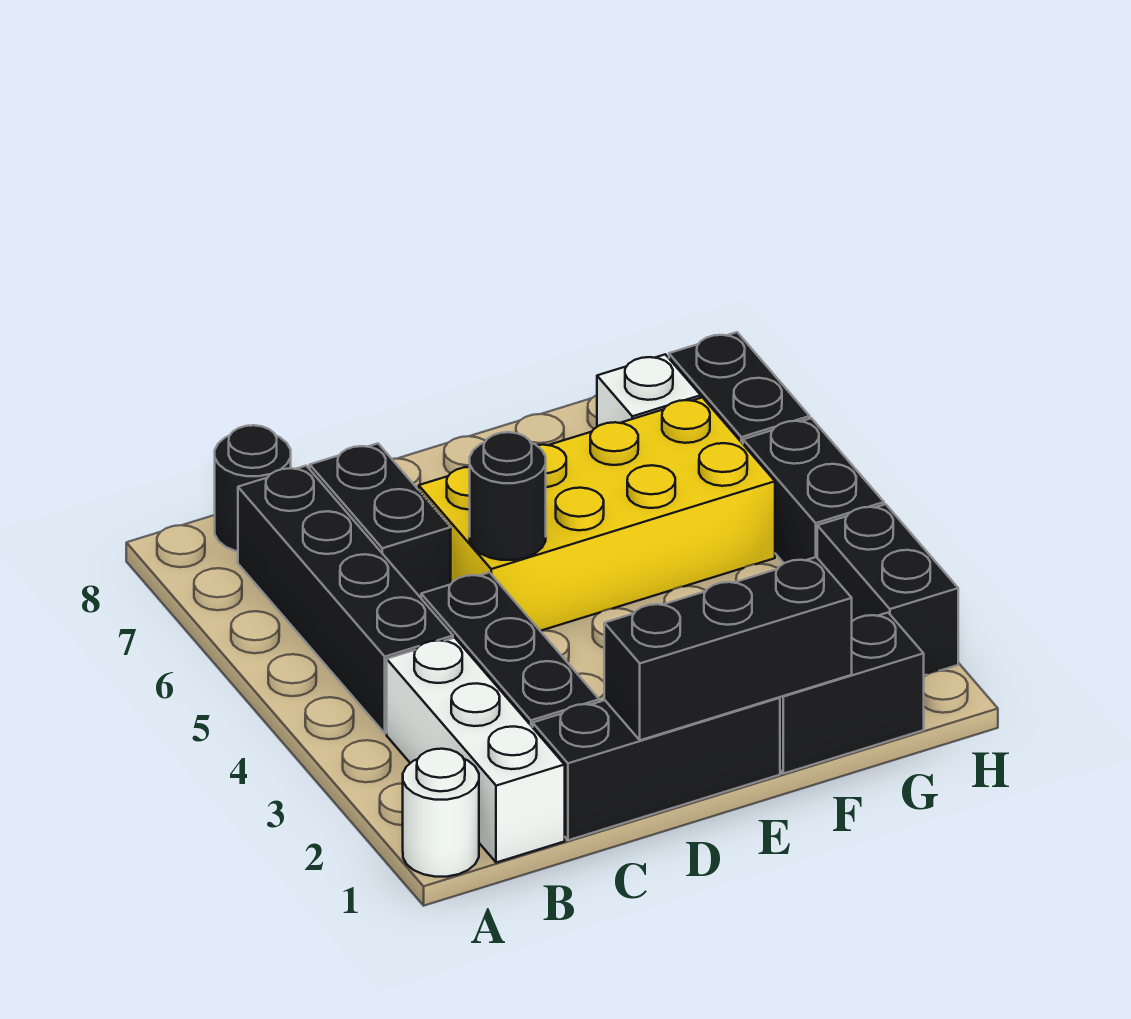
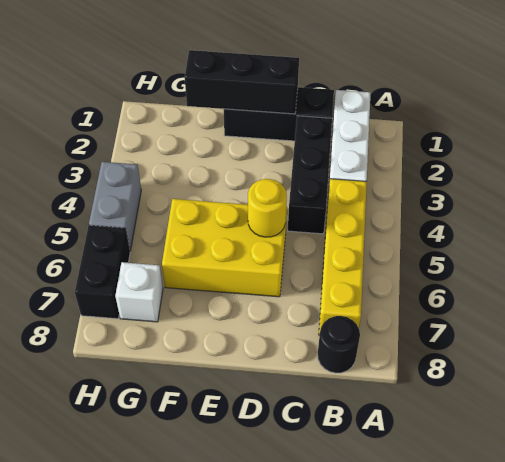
white 1x1 round brick [403,749,479,877] -> none
black 1x4 brick [238,466,453,733] -> yellow 1x4 brick [319,179,367,335]
black 1x2 brick [310,444,451,598] -> none
yellow 2x4 brick [419,397,775,631] -> yellow 2x3 brick [162,199,287,297]
black 1x1 round brick [470,432,546,560] -> yellow 1x1 round brick [248,179,287,237]
black 1x2 brick [780,613,924,774] -> none
black 1x2 brick [817,504,958,675] -> none
black 1x2 brick [743,418,884,563] -> grey 1x2 brick [89,162,141,251]

